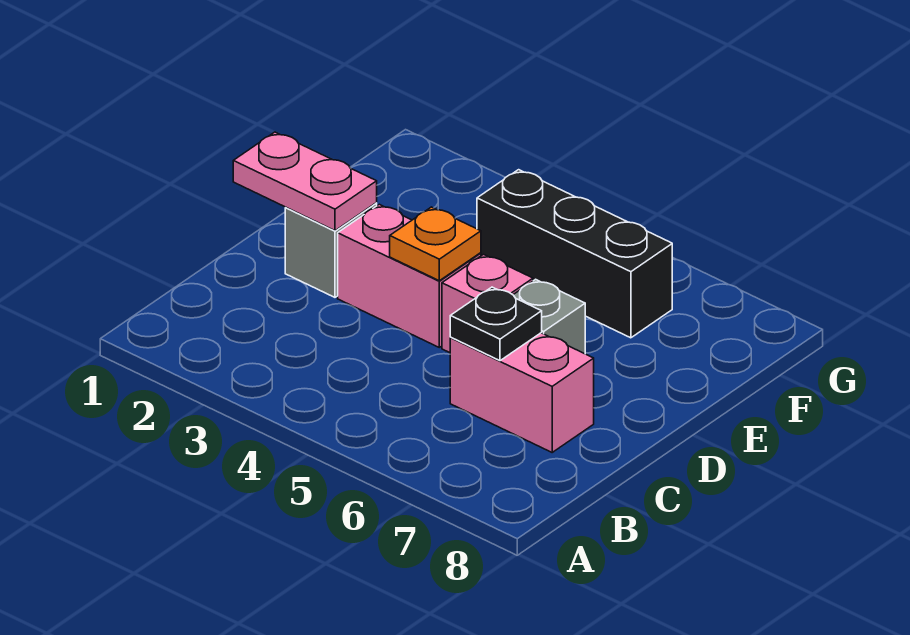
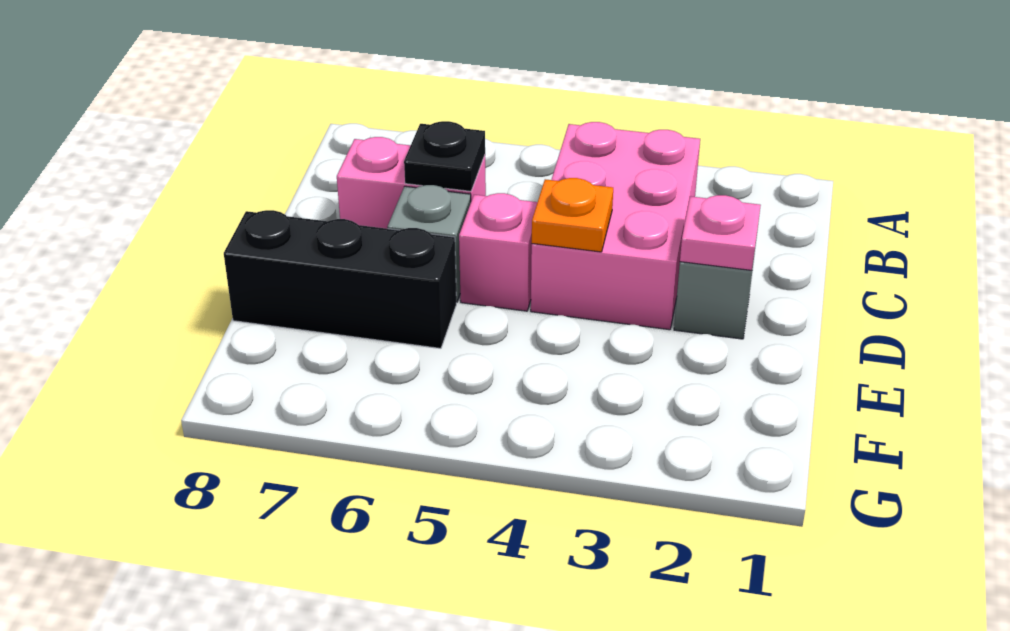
pink 1x2 plate [233,132,377,231] -> pink 1x1 plate [680,195,761,270]
pink 1x2 brick [338,204,481,347] -> pink 2x3 brick [531,122,700,330]
black 1x3 brick [477,170,672,338] -> black 1x3 brick moved to [224,210,456,348]

